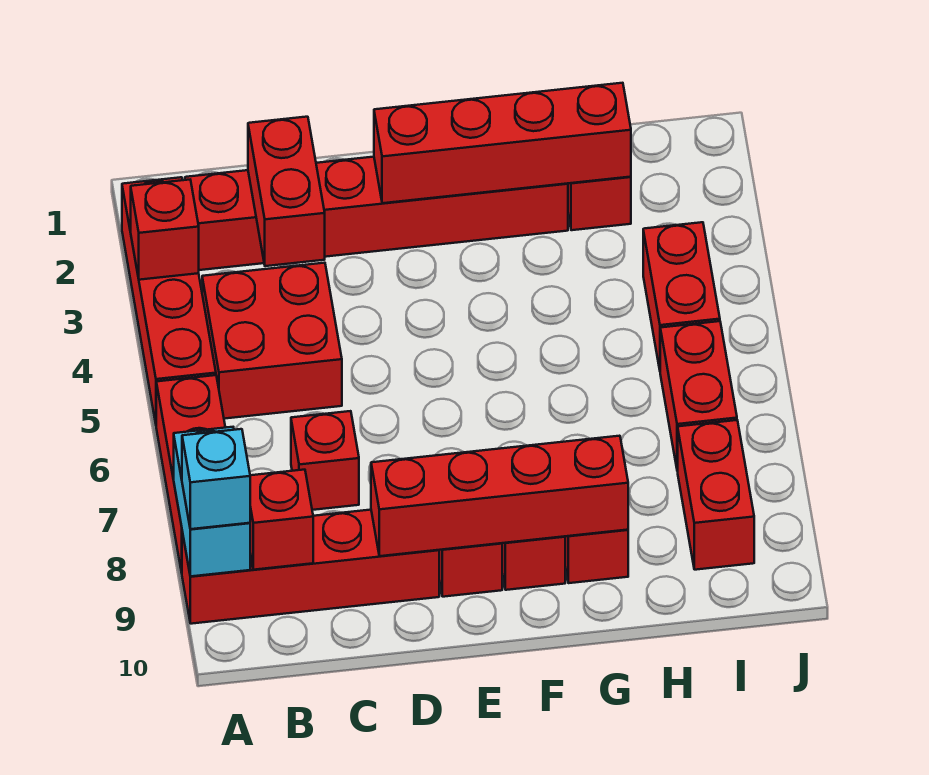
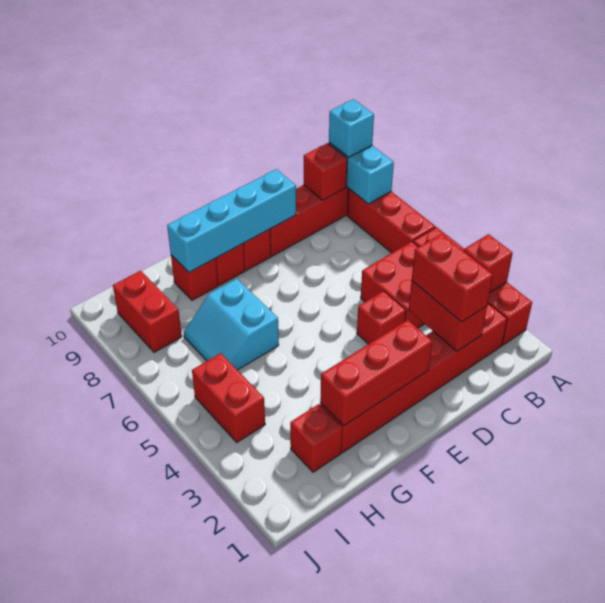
red 1x1 brick [291,411,359,510] -> red 1x1 brick moved to [357,291,406,344]
red 1x4 brick [371,436,628,556] -> cyan 1x4 brick [167,169,296,272]
red 1x4 brick [374,83,631,203] -> red 1x3 brick [320,320,432,425]
none -> cyan 2x2 slope [184,279,279,370]
red 1x2 brick [660,321,737,471] -> red 1x2 brick moved to [412,234,493,322]

